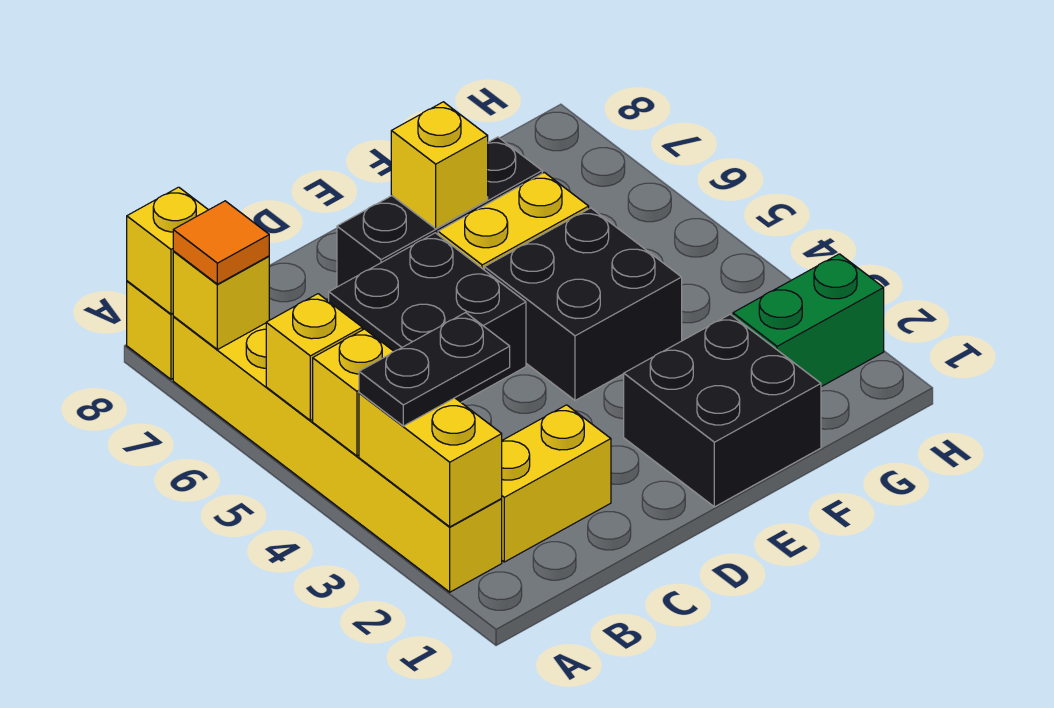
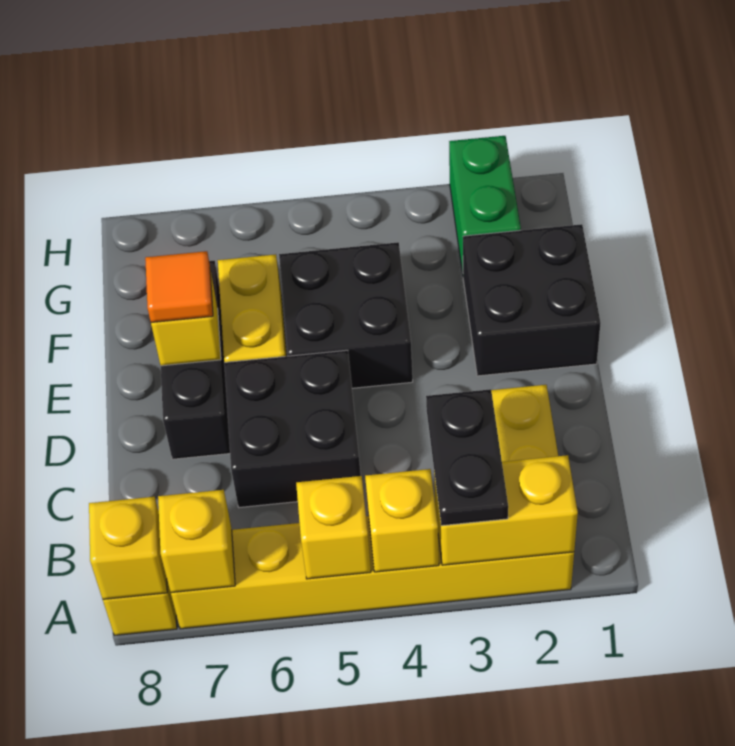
orange 1x1 tile [173,201,269,284] -> orange 1x1 tile moved to [145,251,213,322]

